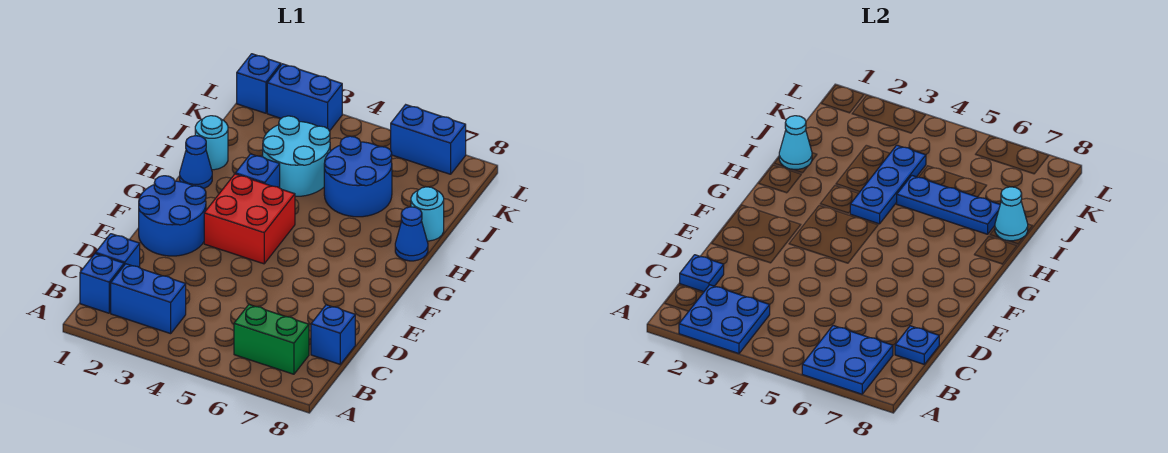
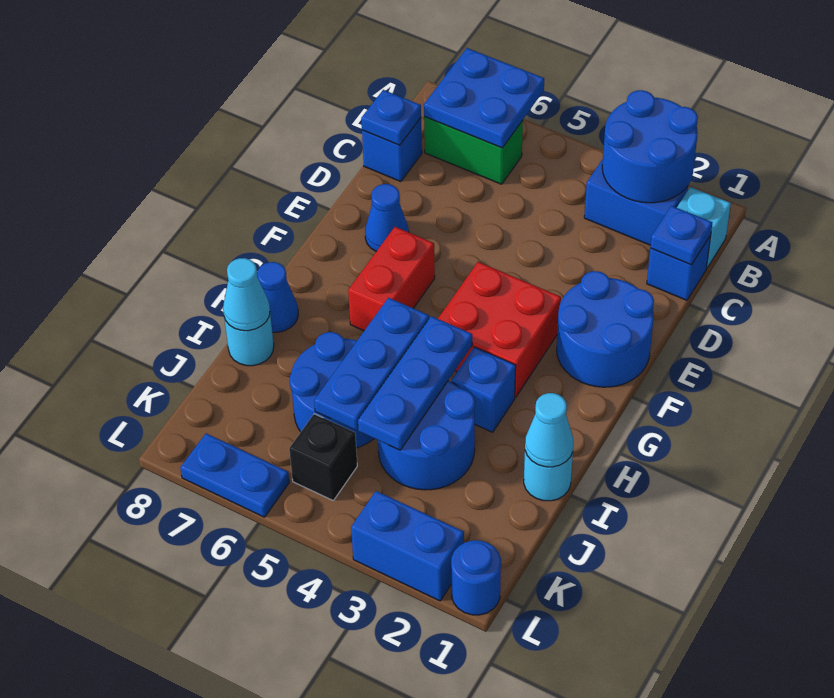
blue 2x2 plate [679,285,770,354] -> blue 2x2 round brick [602,90,698,203]
blue 1x1 brick [80,254,124,313] -> cyan 1x1 brick [677,187,731,268]
none -> red 1x2 brick [348,227,435,331]
blue 1x1 cone [180,136,212,188] -> blue 1x1 cone moved to [365,184,409,251]
cyan 2x2 round brick [263,116,330,196] -> blue 2x2 round brick [378,381,475,490]
blue 1x3 plate [897,176,1000,234] -> blue 1x3 plate turned to [314,298,429,430]
none -> black 1x1 brick [289,414,357,500]
blue 1x1 brick [237,54,281,113] -> blue 1x1 round brick [451,540,501,615]
blue 1x2 brick [391,105,466,174] -> blue 1x2 plate [180,433,289,517]

